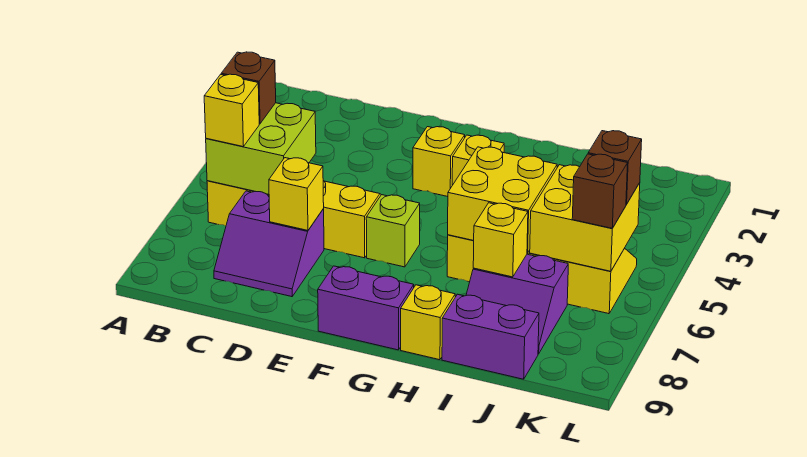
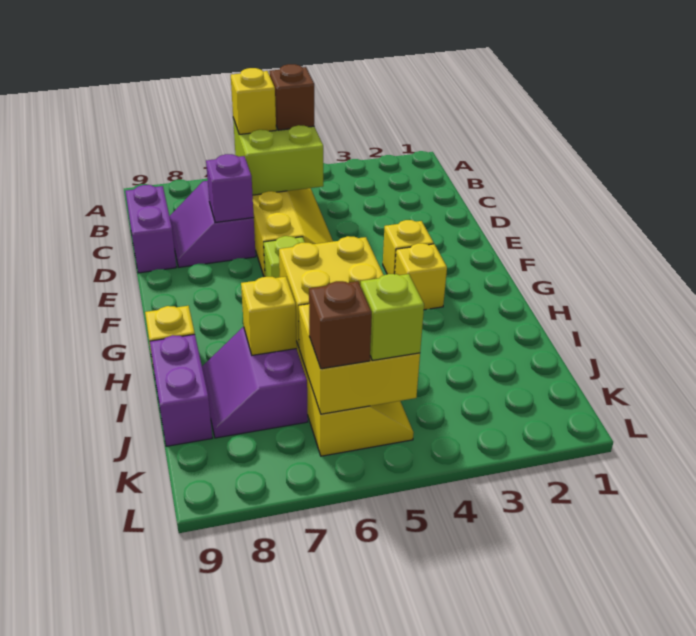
yellow 1x1 brick [269,158,324,230] -> purple 1x1 brick [206,154,254,222]
purple 1x2 brick [318,266,414,350] -> purple 1x2 brick moved to [125,185,176,273]
brown 1x1 brick [588,131,642,204] -> lime 1x1 brick [361,274,424,360]

